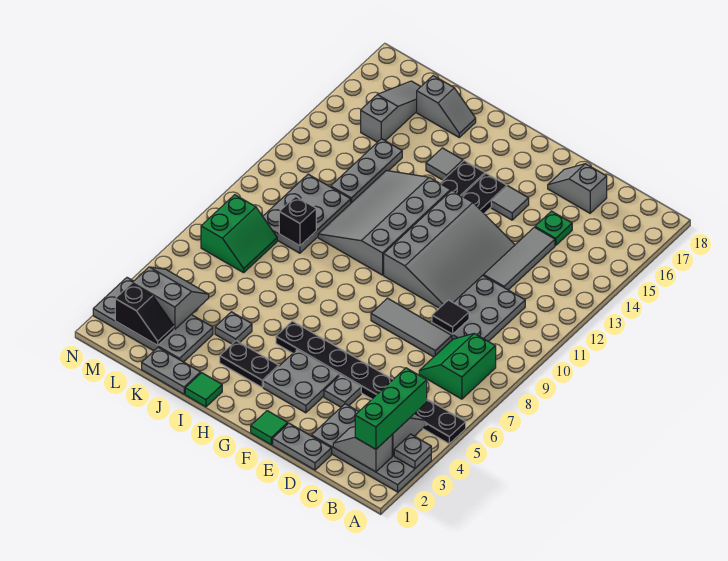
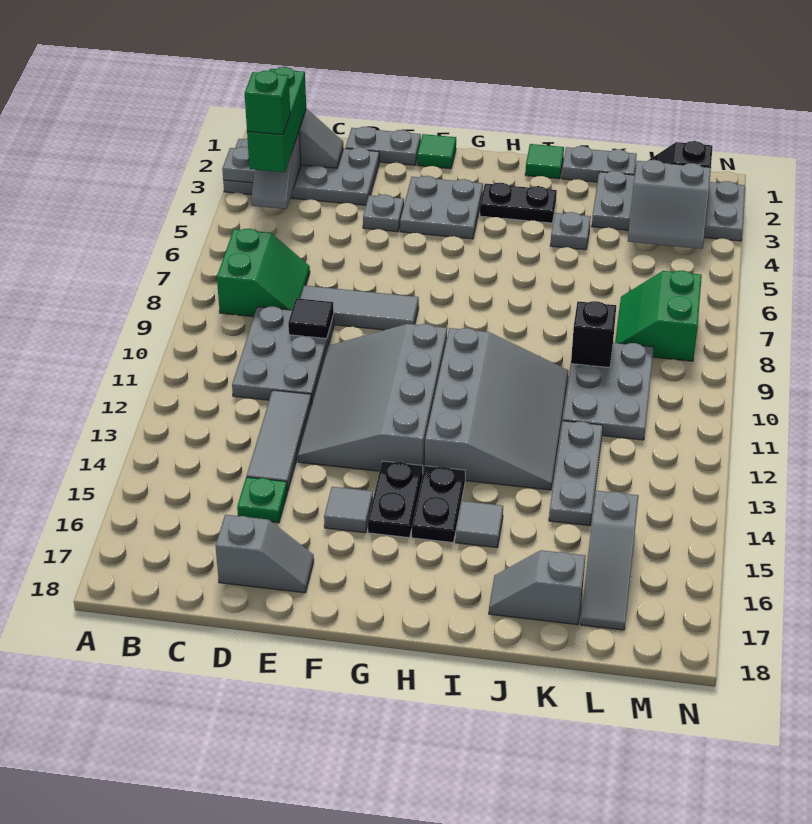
black 1x8 plate [276,321,466,444] -> none
none -> green 1x1 brick [245,71,290,135]

